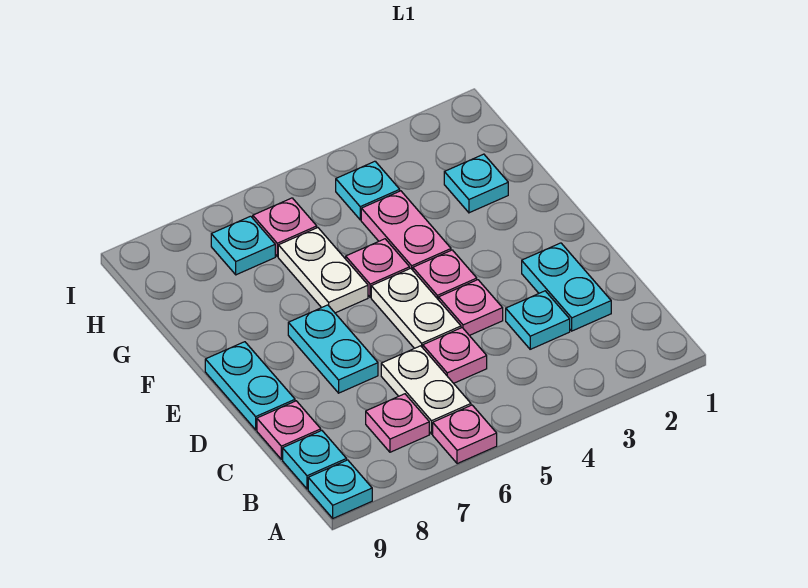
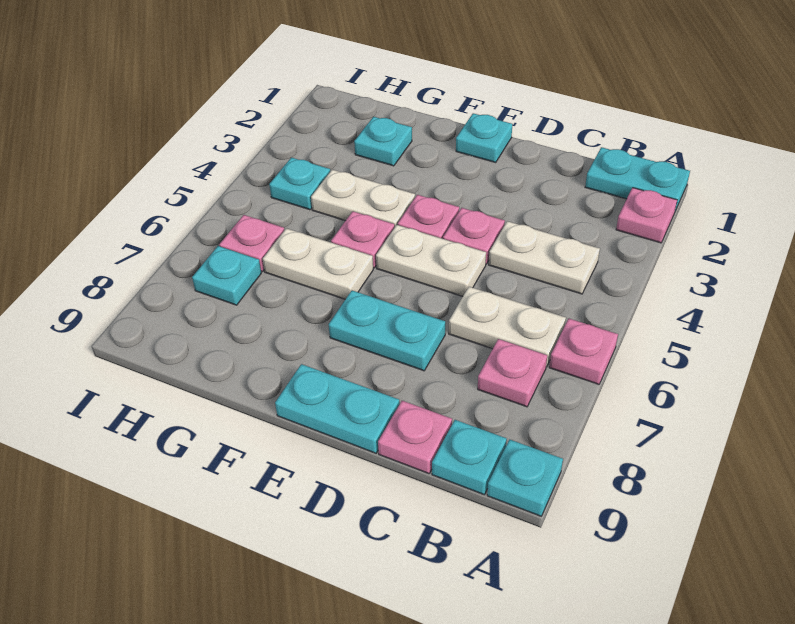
none -> white 1x2 plate [489,221,600,294]
cyan 1x2 plate [522,243,611,331] -> cyan 1x2 plate moved to [585,147,690,211]
cyan 1x1 plate [506,291,570,349] -> cyan 1x1 plate moved to [456,113,512,162]
pink 1x1 plate [423,328,487,383] -> pink 1x1 plate moved to [616,188,677,243]
pink 1x2 plate [361,191,451,270] -> white 1x2 plate [311,170,415,226]

